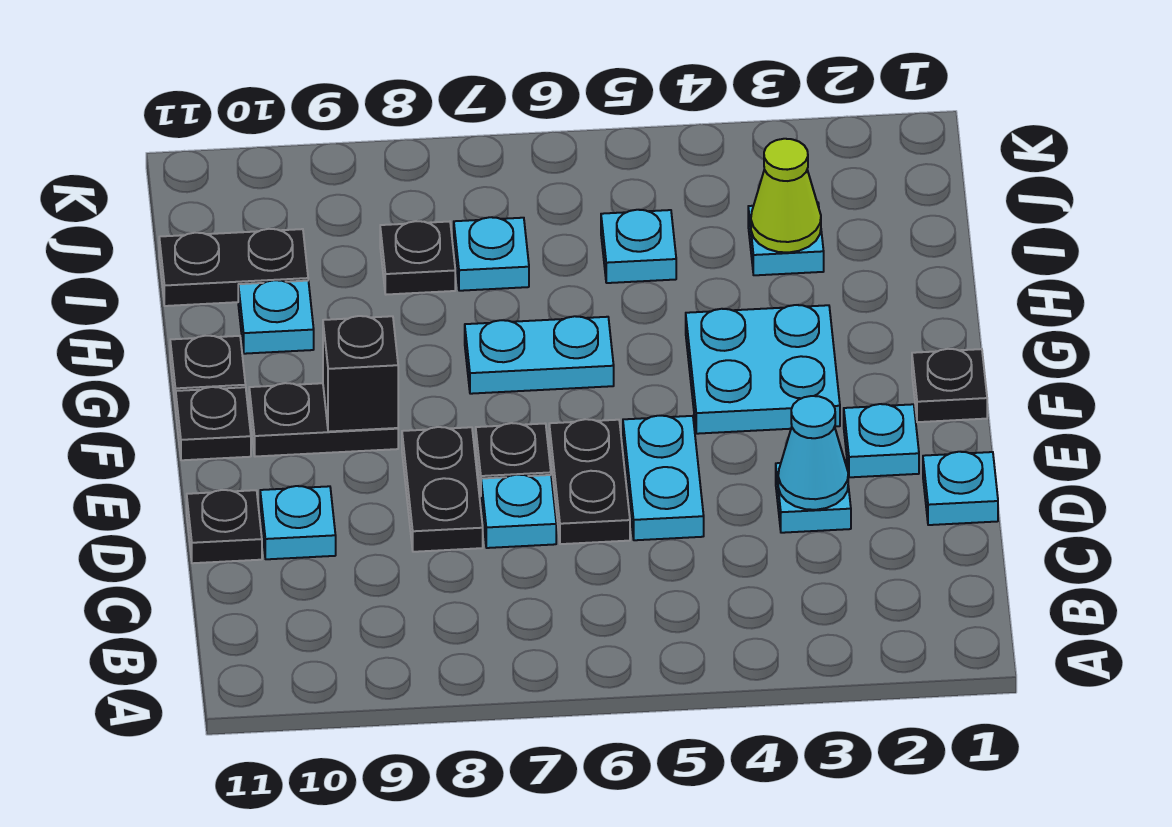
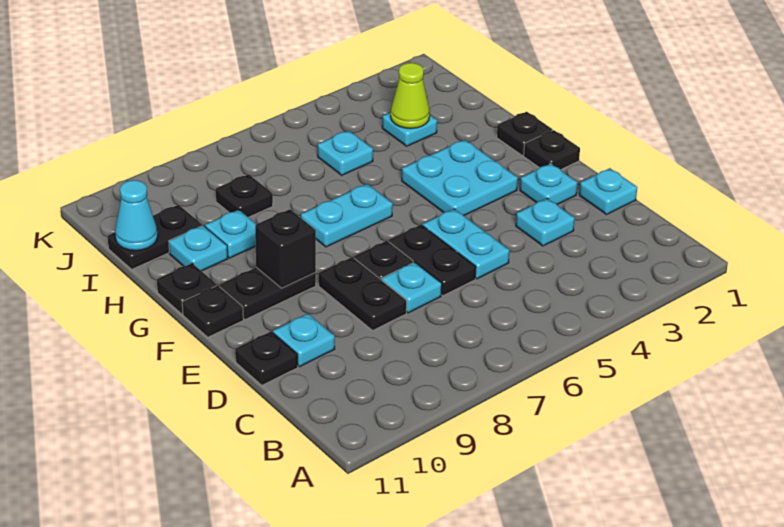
cyan 1x1 cone [778,396,848,510] -> cyan 1x1 cone moved to [115,180,158,250]
none -> black 1x1 plate [497,112,553,155]
cyan 1x1 plate [454,217,529,291] -> cyan 1x1 plate moved to [205,210,256,258]

